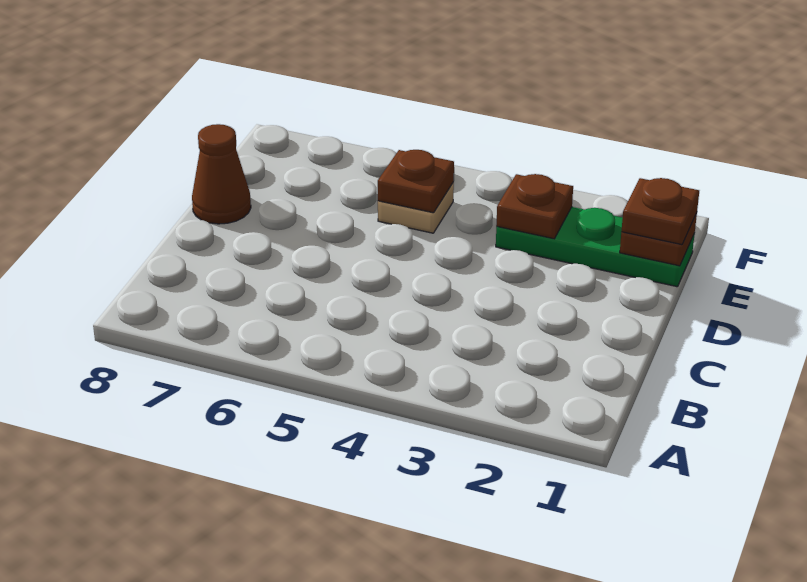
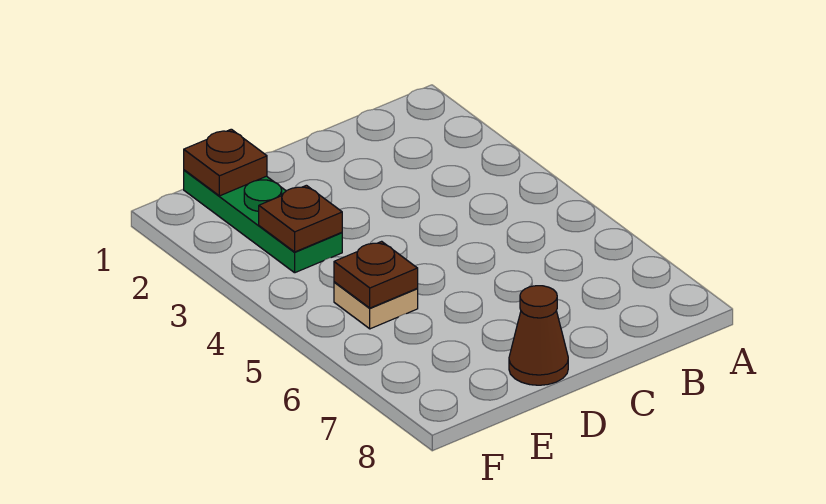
brown 1x1 plate [621,178,699,245] -> none

